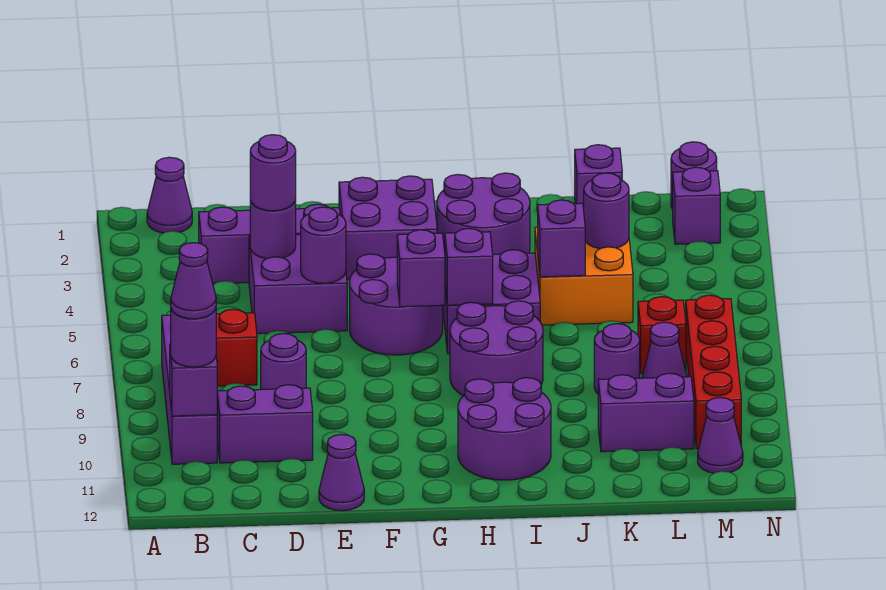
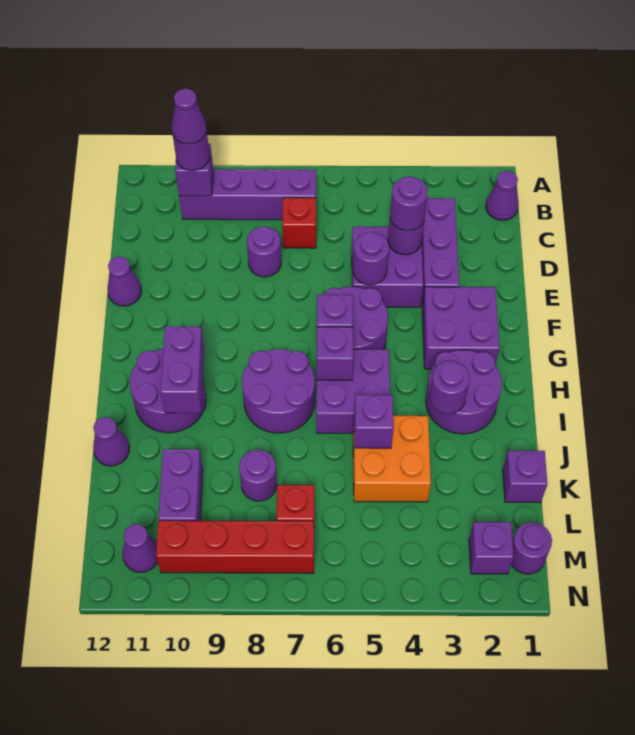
purple 1x2 brick [217,385,313,463] -> purple 1x2 brick moved to [161,326,204,413]
purple 1x1 round brick [584,173,629,249] -> purple 1x1 round brick moved to [430,361,470,414]
purple 1x1 cone [642,322,687,378] -> purple 1x1 cone moved to [93,417,129,466]

